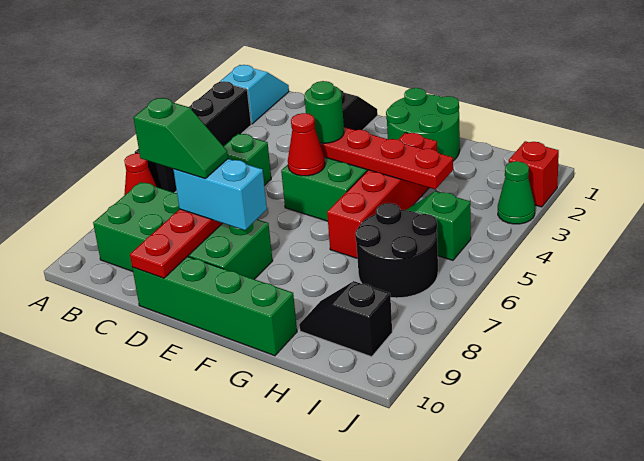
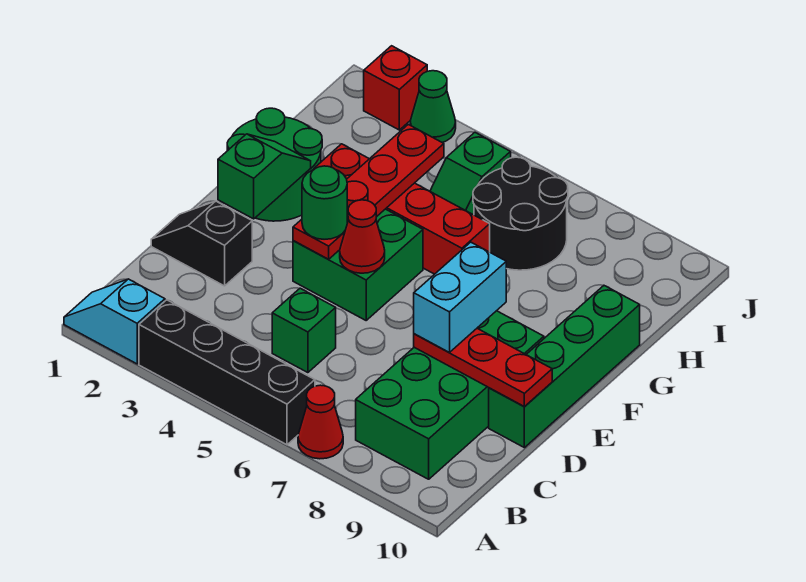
green 1x2 slope [133,98,228,179] -> green 1x2 slope moved to [218,134,311,219]
black 1x2 slope [299,281,392,357] -> none

